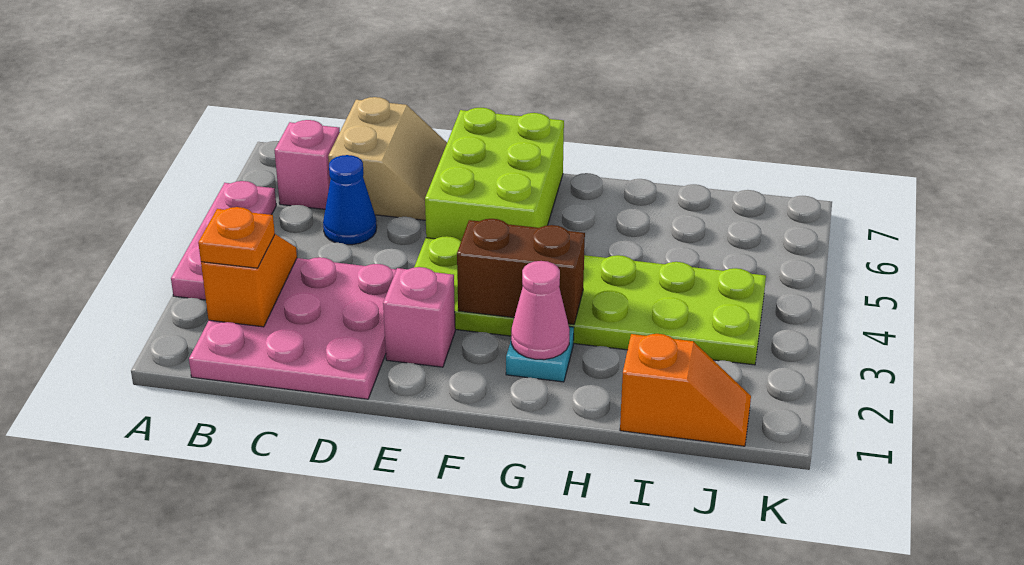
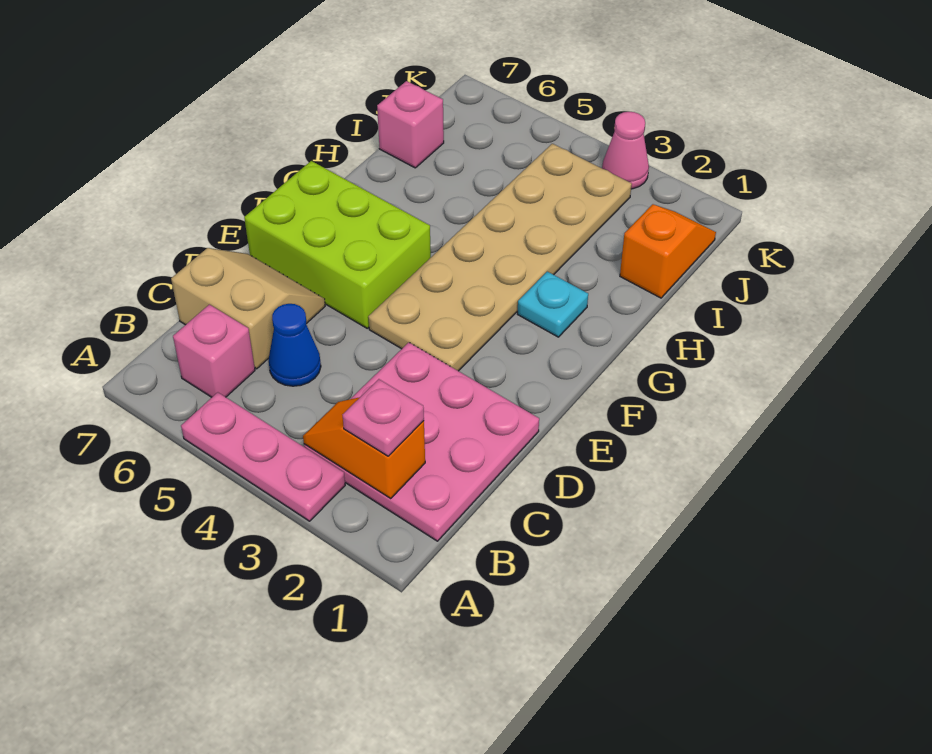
orange 1x1 plate [198,207,275,268] -> pink 1x1 plate [343,379,424,456]
pink 1x1 brick [383,267,455,367] -> pink 1x1 brick moved to [377,81,444,168]
lime 2x6 plate [414,236,766,365] -> tan 2x6 plate [368,144,632,371]
brown 1x2 brick [457,219,585,325] -> none
pink 1x1 cone [511,261,570,360] -> pink 1x1 cone moved to [602,112,649,189]

